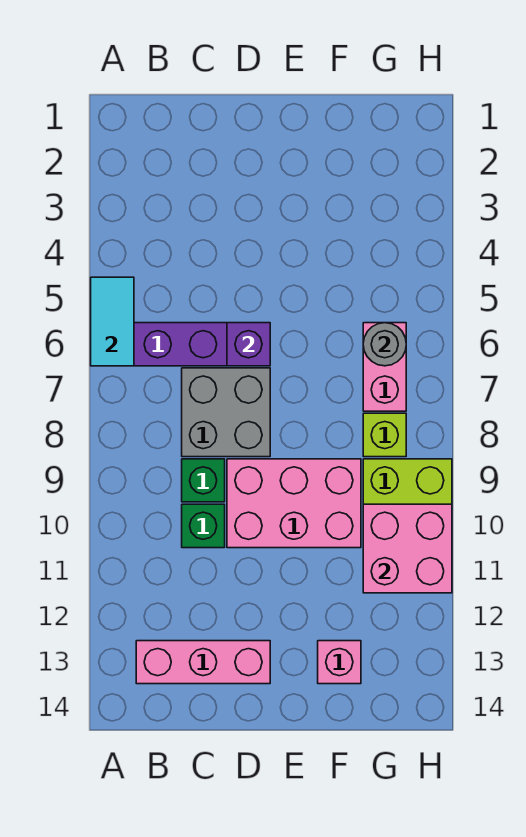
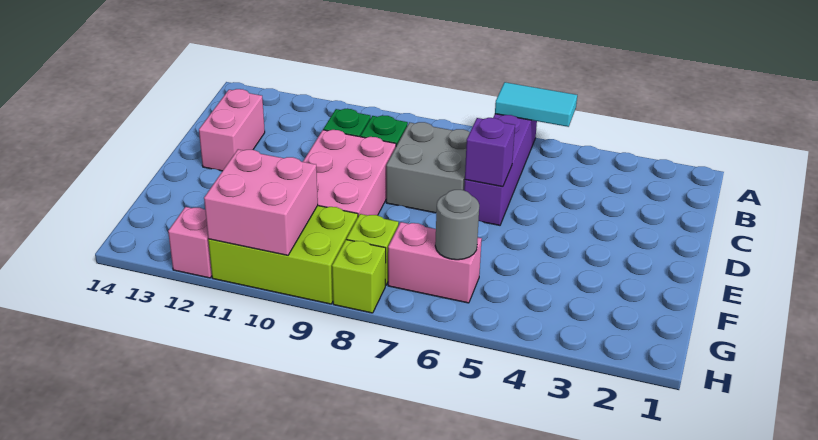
pink 1x3 brick [136,641,270,684] -> pink 1x2 brick [199,89,265,171]
pink 1x1 brick [318,641,361,684] -> pink 1x1 brick moved to [168,207,212,278]
none -> lime 1x1 brick [332,240,386,313]

